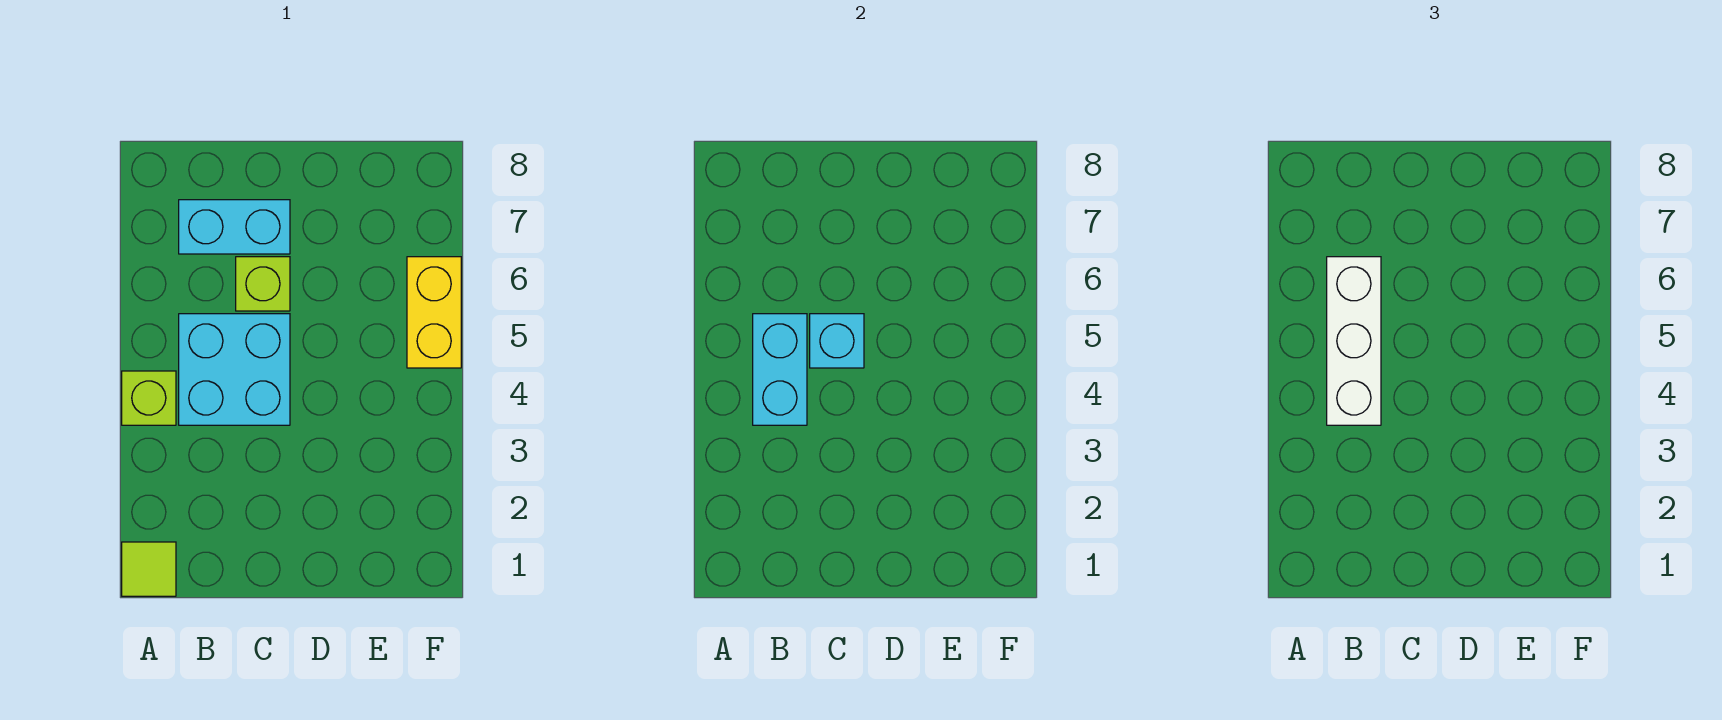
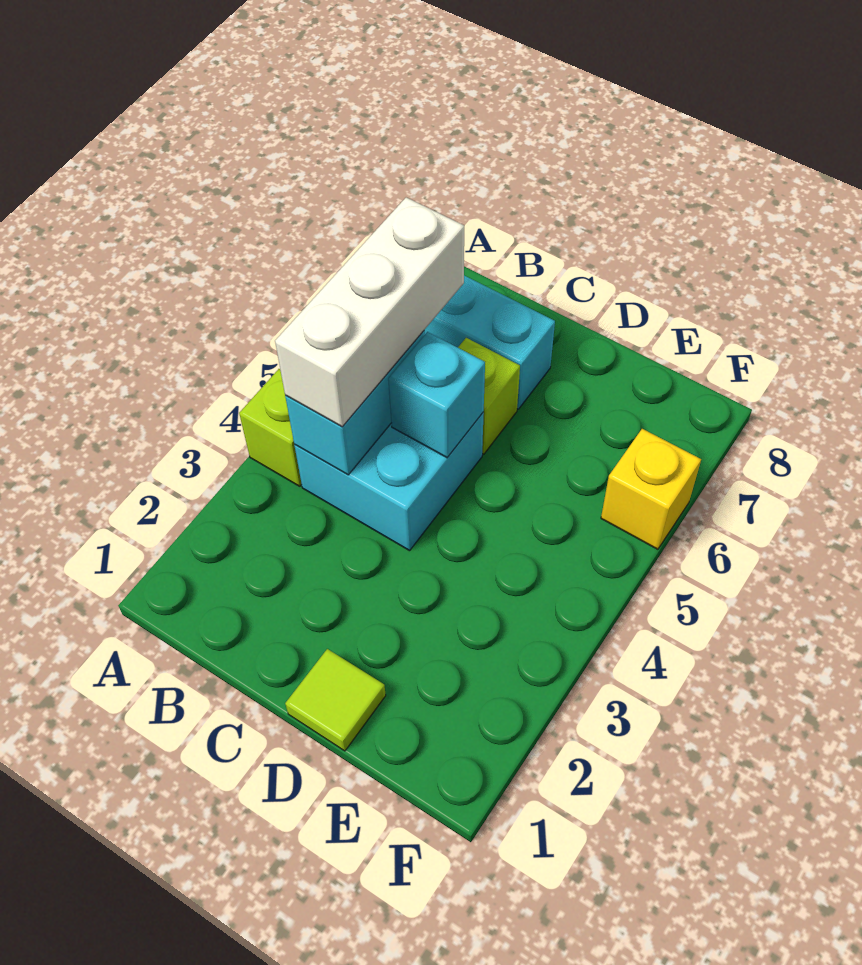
lime 1x1 tile [122,542,176,596] -> lime 1x1 tile moved to [285,649,386,751]
yellow 1x2 brick [407,257,461,368] -> yellow 1x1 brick [601,429,701,549]

